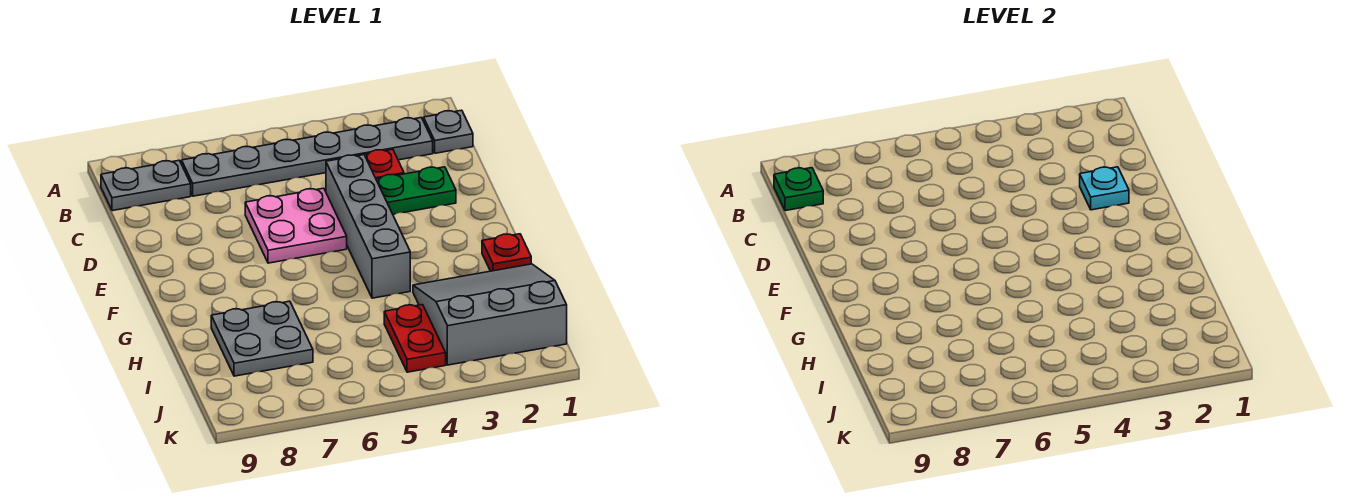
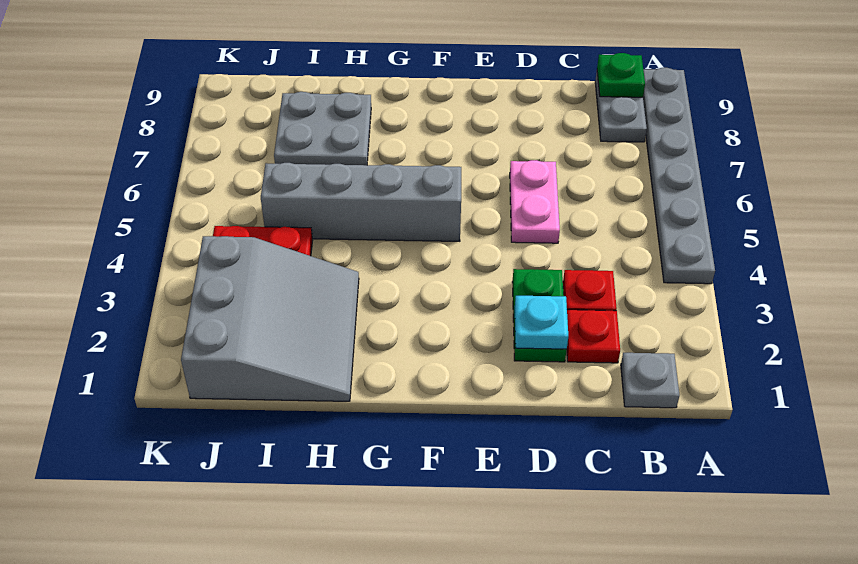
grey 1x6 plate [182,118,433,196] -> grey 1x6 plate moved to [643,68,715,284]
grey 1x4 brick [326,155,410,298] -> grey 1x4 brick moved to [261,163,461,241]
pink 2x2 plate [245,188,347,263] -> pink 1x2 plate [510,160,560,243]
red 1x1 plate [482,234,531,271] -> red 1x1 plate moved to [567,310,620,363]

